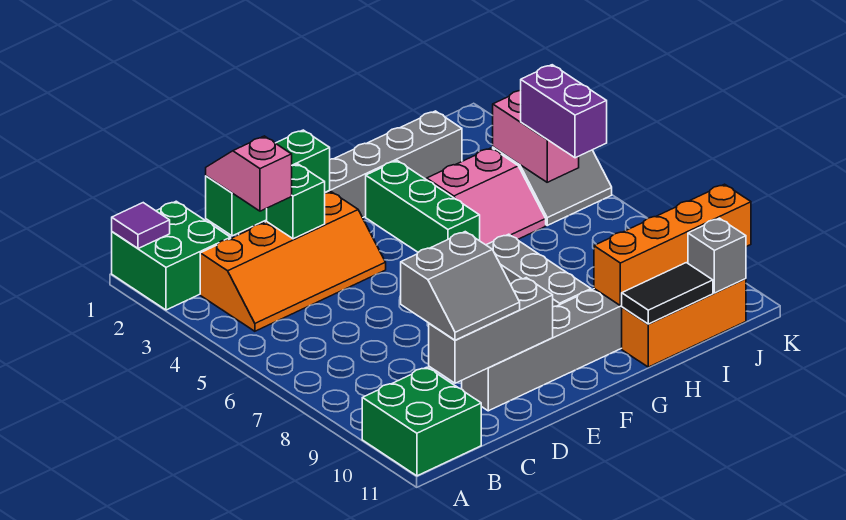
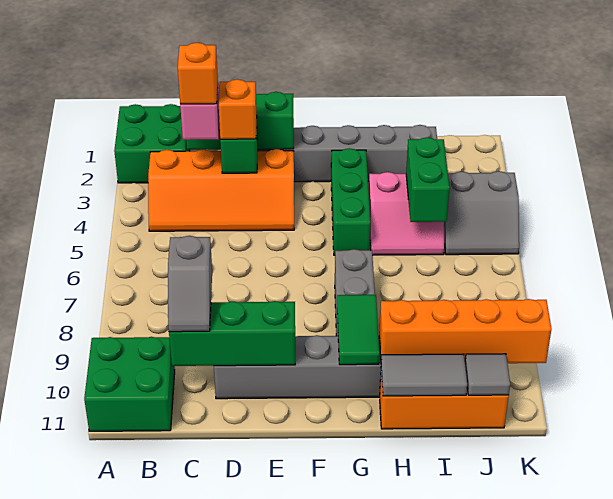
purple 1x1 tile [112,203,170,249] -> none
none -> orange 1x1 brick [178,43,218,104]
grey 2x2 slope [401,232,520,340] -> grey 1x2 slope [168,236,212,332]
grey 1x3 brick [429,278,553,383] -> green 1x3 brick [169,301,295,366]
none -> orange 1x1 brick [219,79,257,139]
none -> green 1x2 tile [337,295,380,365]
black 1x2 tile [622,263,713,324] -> grey 1x2 tile [381,354,467,396]
none -> green 1x2 brick [406,137,450,222]
pink 1x2 brick [493,91,579,182] -> none
purple 1x2 brick [521,65,607,158] -> none
grey 1x1 brick [688,218,746,293] -> grey 1x1 tile [465,354,510,395]

